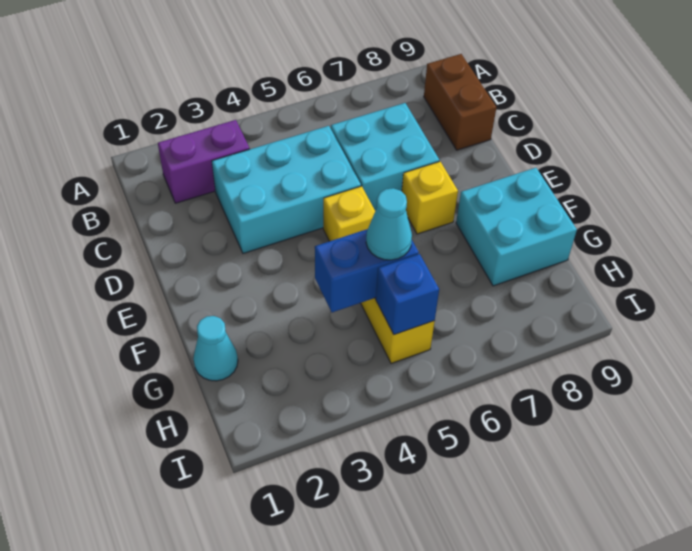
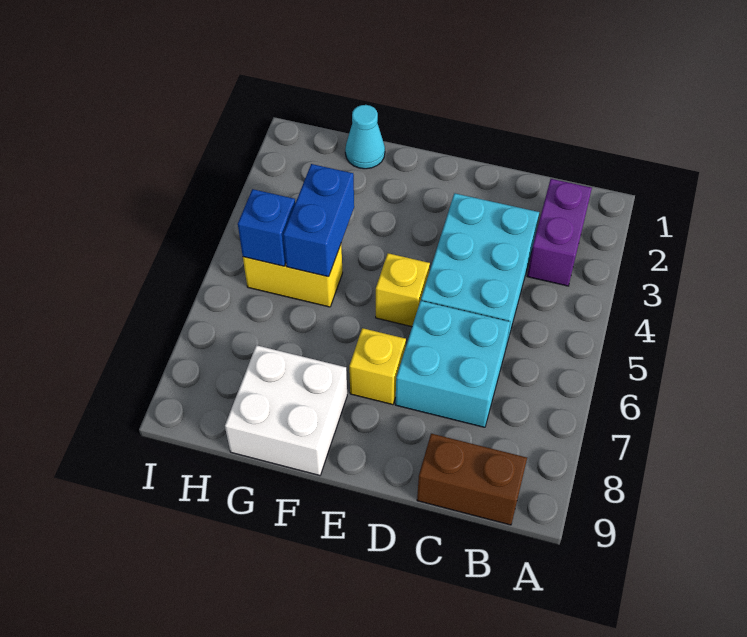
cyan 2x2 brick [456,168,577,286] -> white 2x2 brick [225,345,347,475]
cyan 1x1 cone [366,188,412,260] -> none

